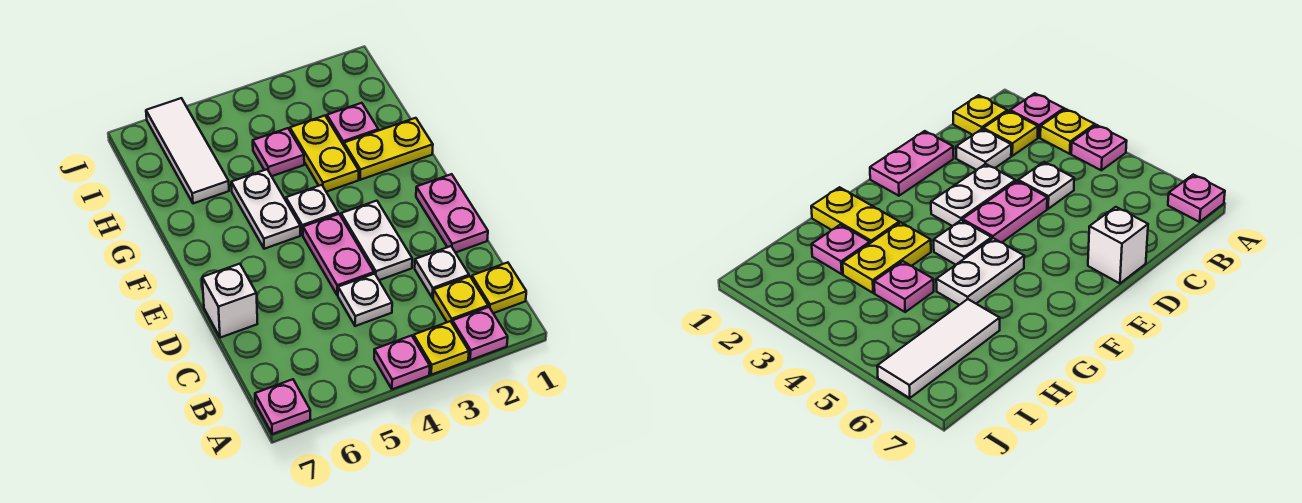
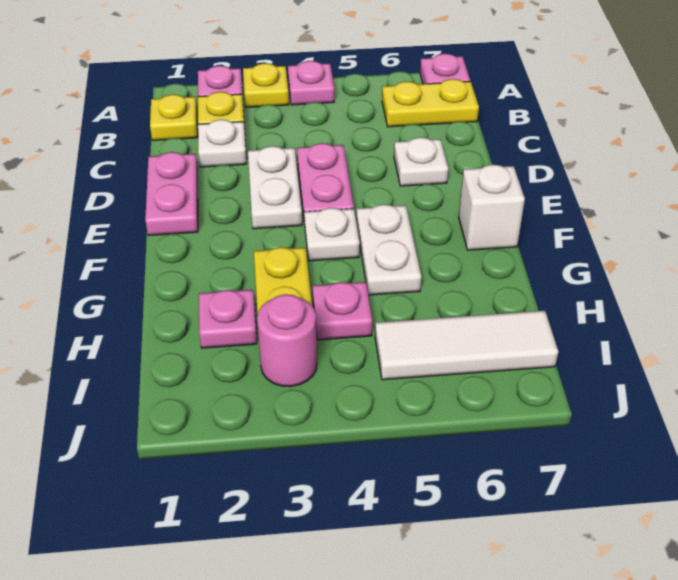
white 1x1 plate [338,274,392,326] -> white 1x1 plate moved to [394,137,448,186]
white 1x1 brick [202,264,257,338] -> white 1x1 brick moved to [459,165,525,250]
yellow 1x2 plate [344,118,433,180] -> yellow 1x2 plate moved to [382,79,479,127]
white 1x3 tile [146,98,229,203] -> white 1x3 tile turned to [375,311,558,380]
none -> pink 1x1 round brick [257,294,317,387]

